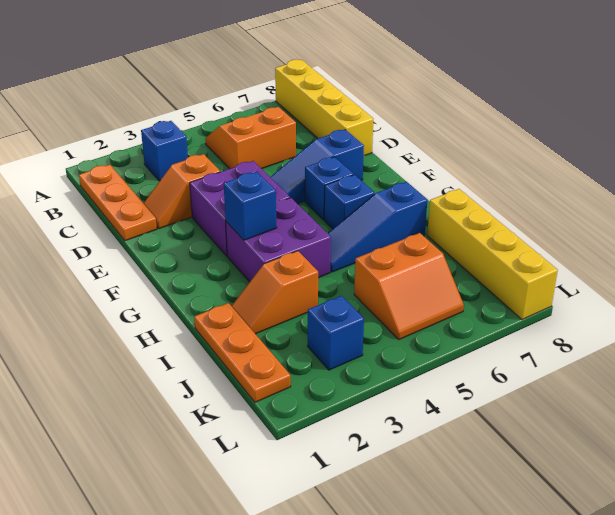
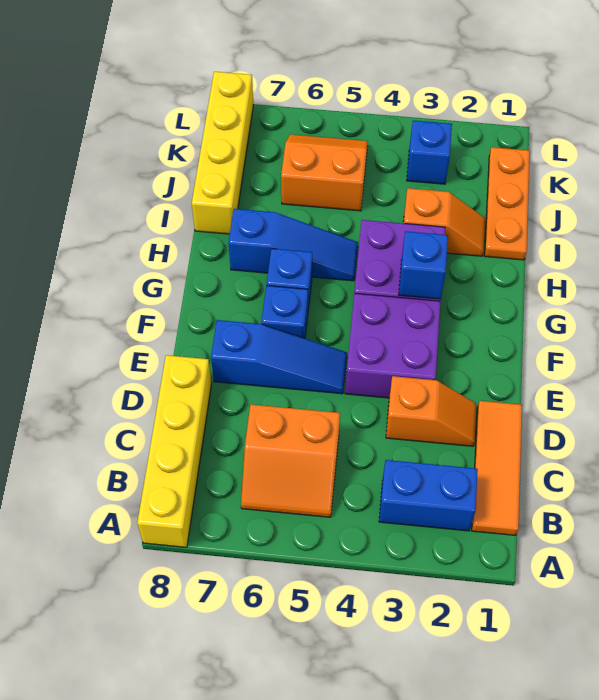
orange 1x3 plate [79,165,157,241] -> orange 1x3 tile [472,401,522,535]
blue 1x1 brick [141,121,188,181] -> blue 1x2 brick [379,460,478,531]

